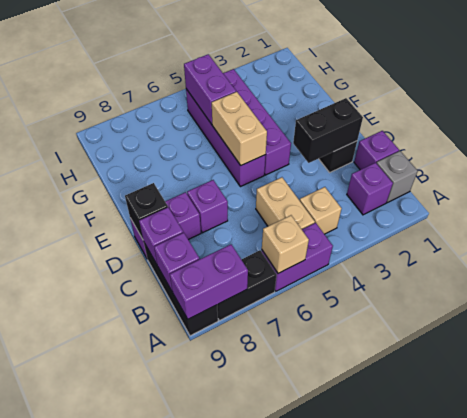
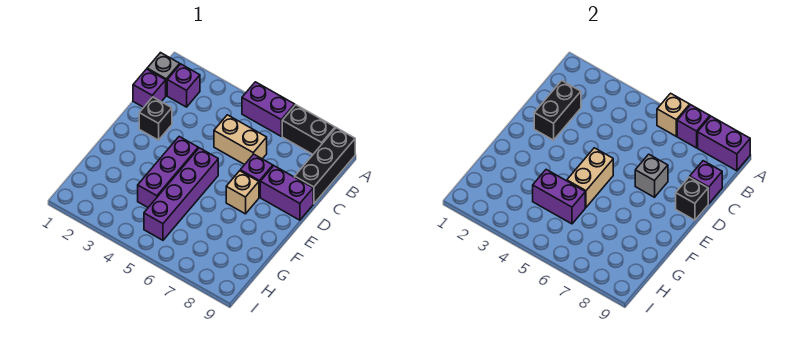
tan 1x1 brick [300,187,341,234] -> tan 1x1 brick moved to [226,171,259,214]
tan 1x2 brick [256,177,315,229] -> tan 1x2 brick turned to [214,115,267,165]
purple 1x1 brick [154,232,199,291] -> purple 1x1 brick moved to [677,105,710,148]
black 1x2 brick [293,98,363,163] -> black 1x2 brick turned to [534,81,581,140]
none -> grey 1x1 brick [635,154,668,197]
purple 1x4 brick [223,69,291,175] -> purple 1x3 brick [138,137,198,207]
purple 1x2 brick [184,54,236,124] -> purple 1x2 brick turned to [533,170,585,224]

